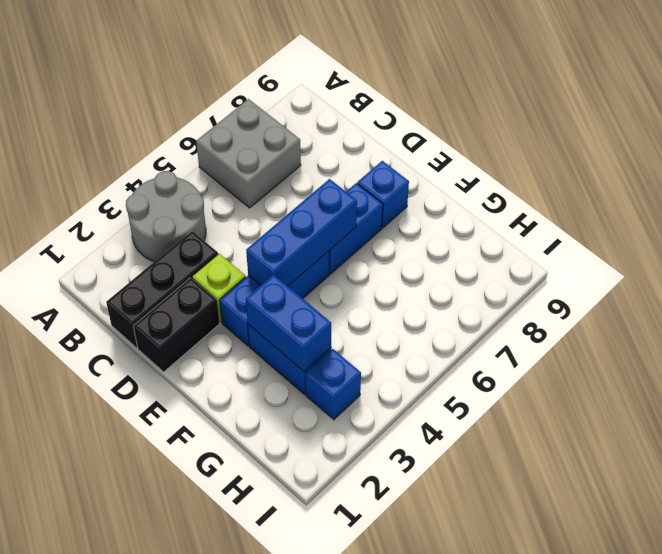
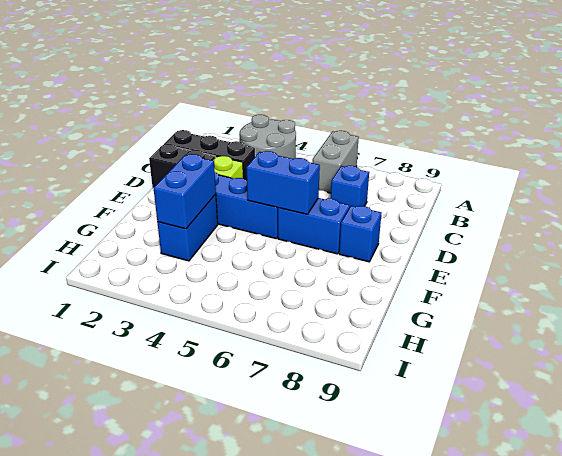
grey 2x2 brick [196,99,301,208] -> grey 1x2 brick [313,131,359,193]
blue 1x3 brick [246,179,357,286] -> blue 1x2 brick [247,151,320,214]
blue 1x1 brick [306,349,361,420] -> blue 1x1 brick moved to [331,166,369,207]

